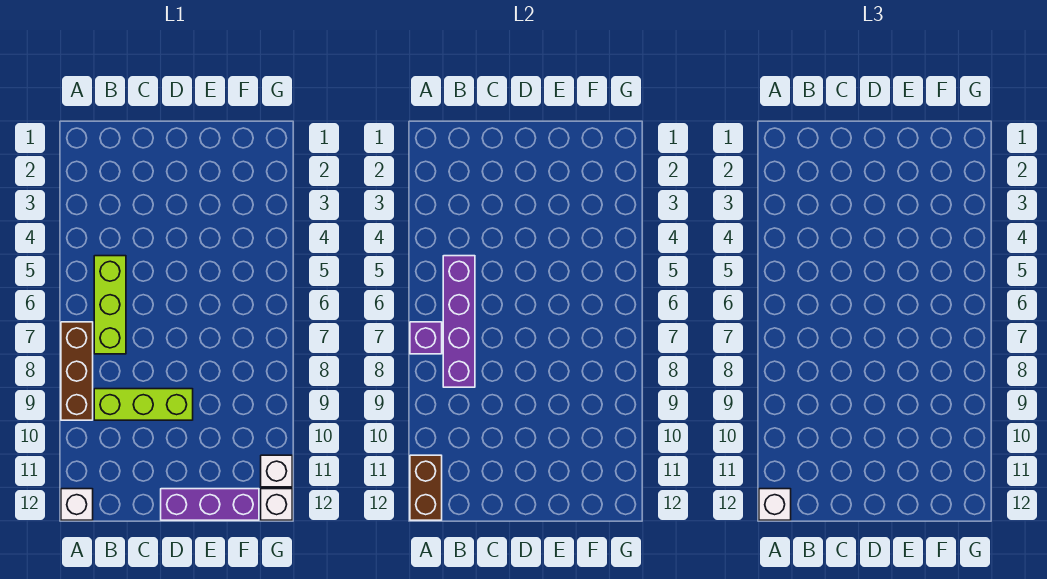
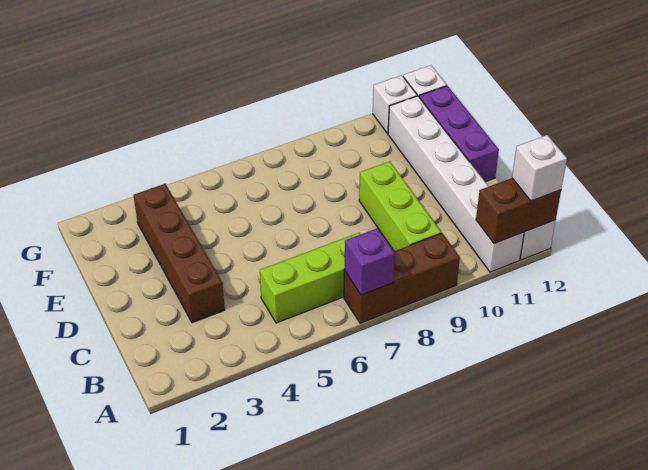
none -> white 1x6 brick [388,96,524,272]
purple 1x4 brick [443,256,475,387] -> none
none -> brown 1x4 brick [134,184,225,323]

